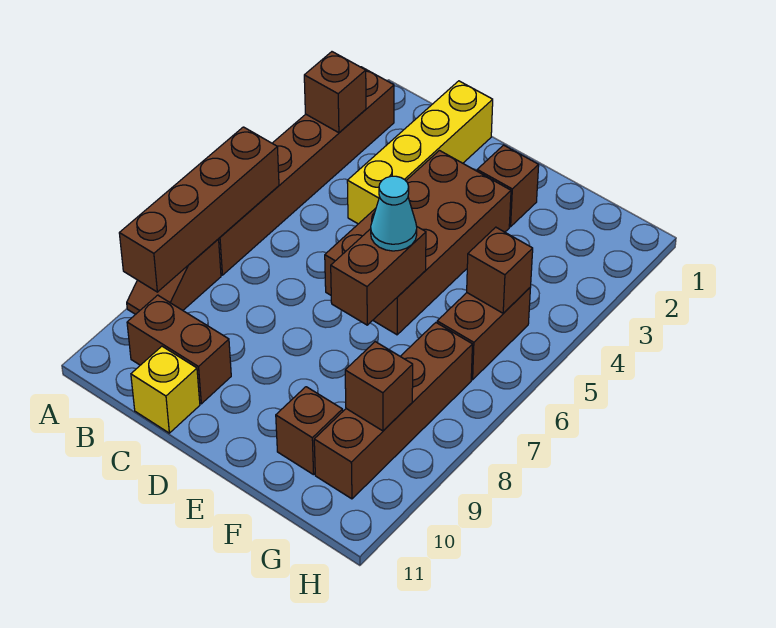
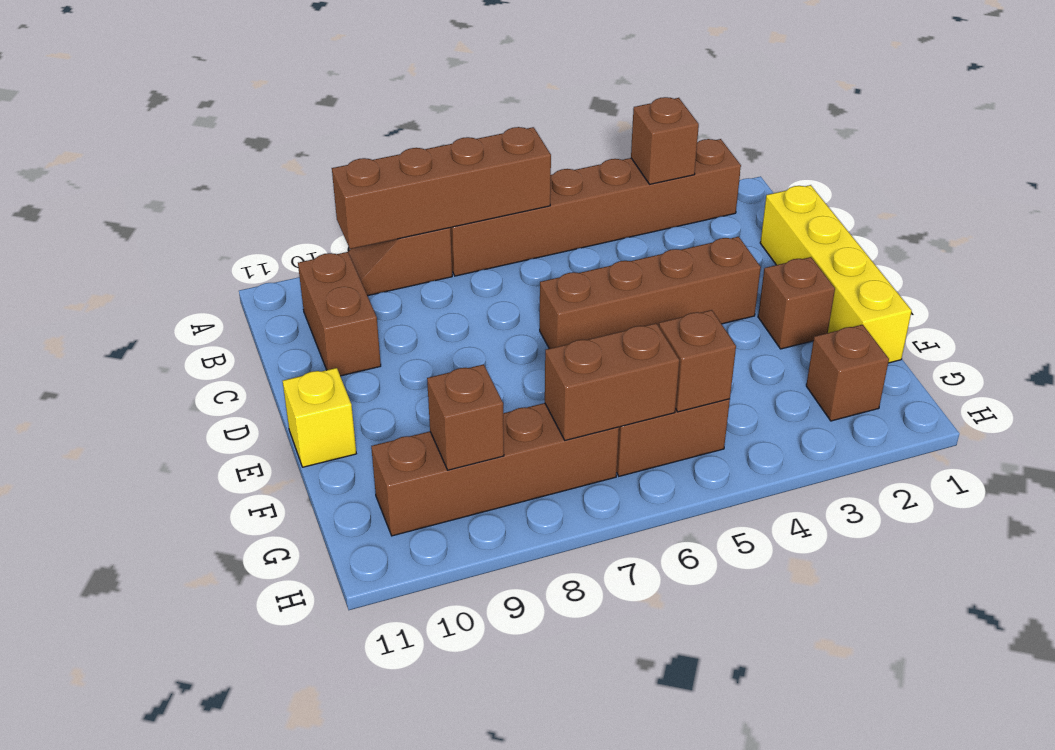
yellow 1x4 brick [347,81,493,224] -> yellow 1x4 brick turned to [760,185,912,363]
yellow 1x1 brick [131,346,200,433] -> yellow 1x1 brick moved to [283,368,356,467]
brown 2x4 brick [325,151,511,335] -> brown 1x4 brick [540,237,761,349]
brown 1x2 brick [331,227,426,325] -> brown 1x2 brick moved to [545,323,679,440]
cyan 1x1 cone [371,176,417,251] -> none
brown 1x1 brick [276,387,343,475] -> brown 1x1 brick moved to [806,325,889,421]

